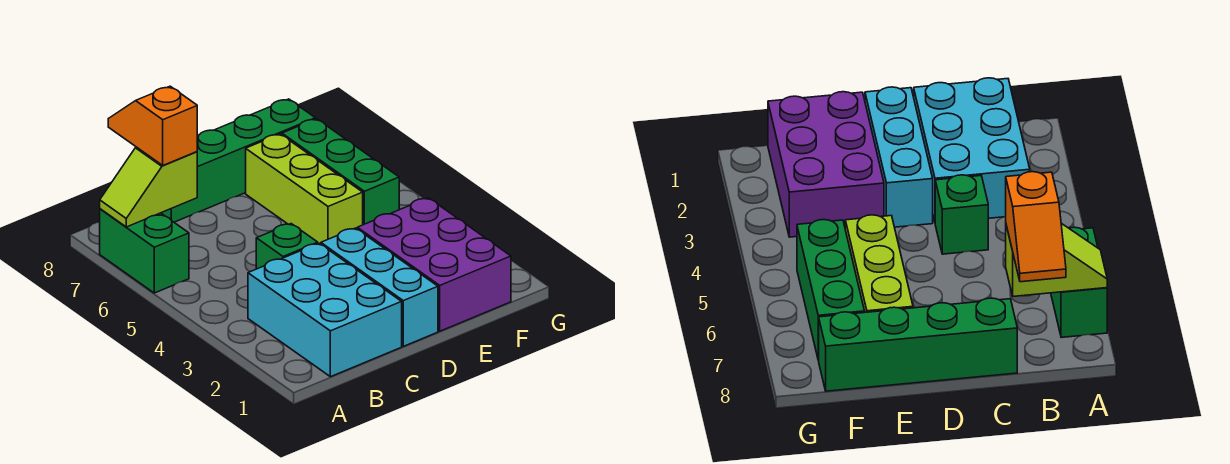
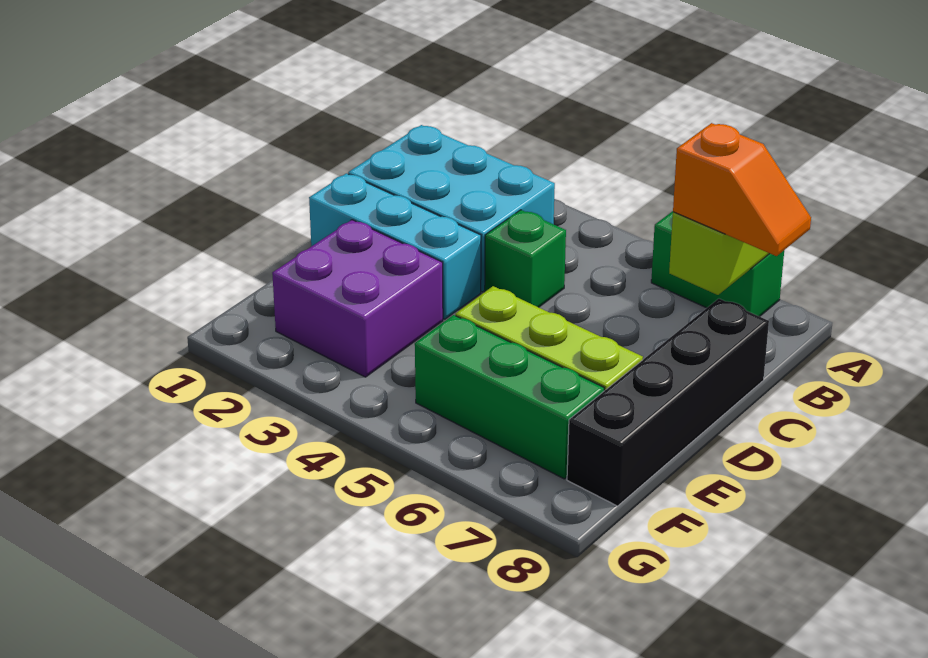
green 1x4 brick [161,99,315,222] -> black 1x4 brick [567,299,769,506]
purple 2x3 brick [357,198,511,331] -> purple 2x2 brick [272,220,443,377]

